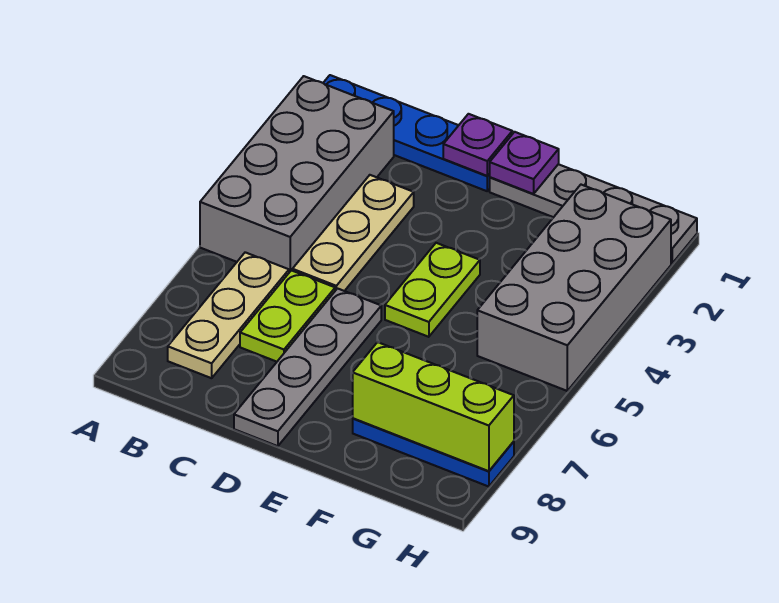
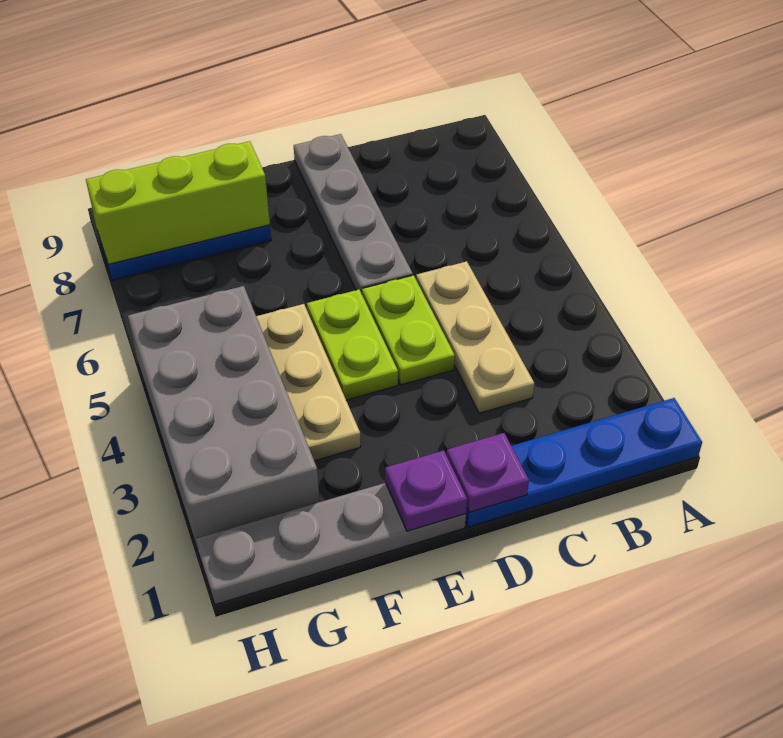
grey 2x4 brick [200,76,394,272] -> none
tan 1x3 plate [168,252,289,378] -> tan 1x3 plate moved to [256,304,361,461]
lime 1x2 plate [240,270,335,362] -> lime 1x2 plate moved to [362,275,455,385]

